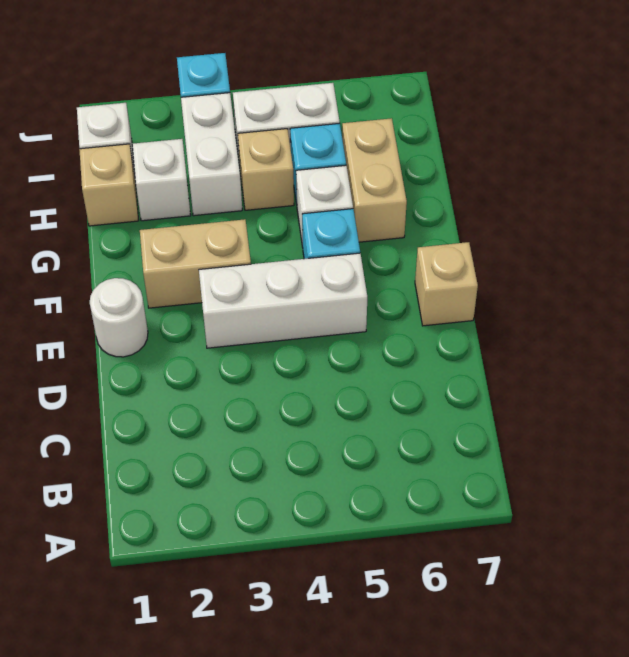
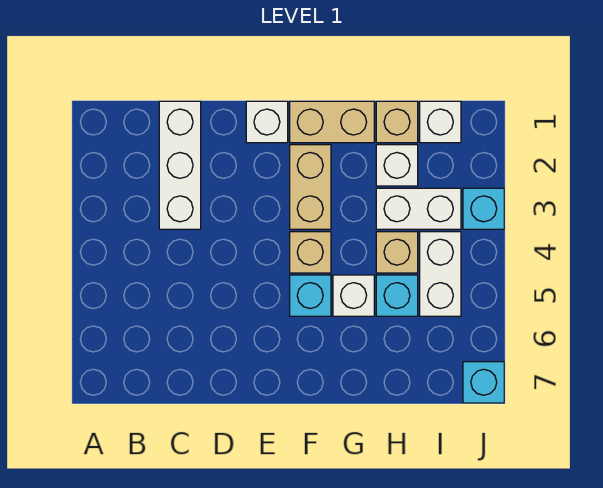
white 1x1 round brick [90,278,148,357] -> white 1x1 brick [246,101,288,143]
white 1x3 brick [199,253,367,348] -> white 1x3 brick moved to [159,101,201,229]
tan 1x1 brick [415,242,478,326] -> tan 1x1 brick moved to [290,232,331,273]
tan 1x2 brick [342,118,407,242] -> tan 1x2 brick moved to [290,101,374,143]
none -> cyan 1x1 brick [463,362,504,403]

